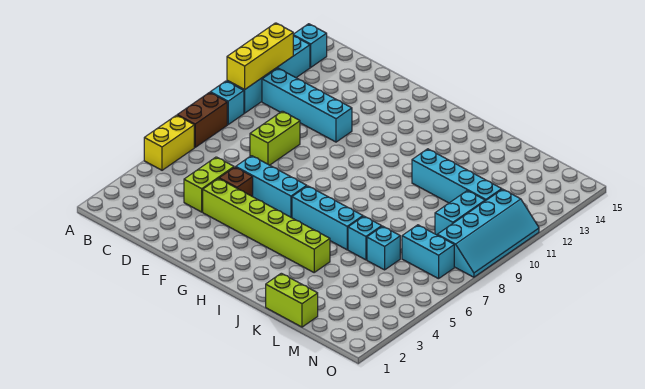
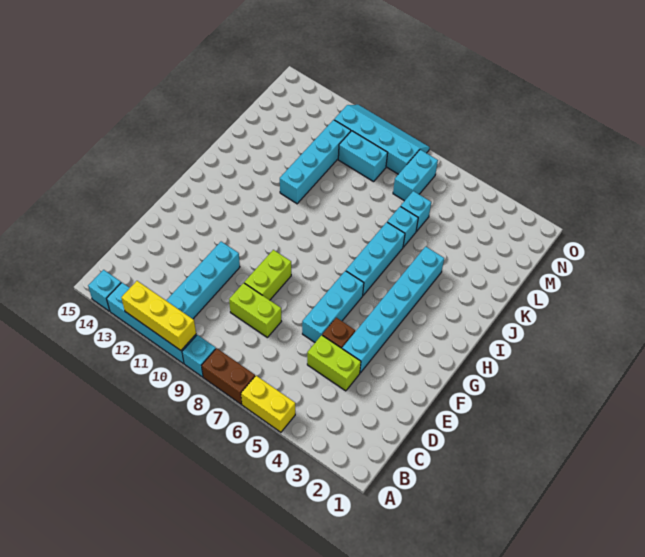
lime 1x6 brick [203,179,330,272] -> cyan 1x6 brick [342,247,444,373]
lime 1x2 brick [266,273,318,327] -> lime 1x2 brick moved to [244,250,291,300]

